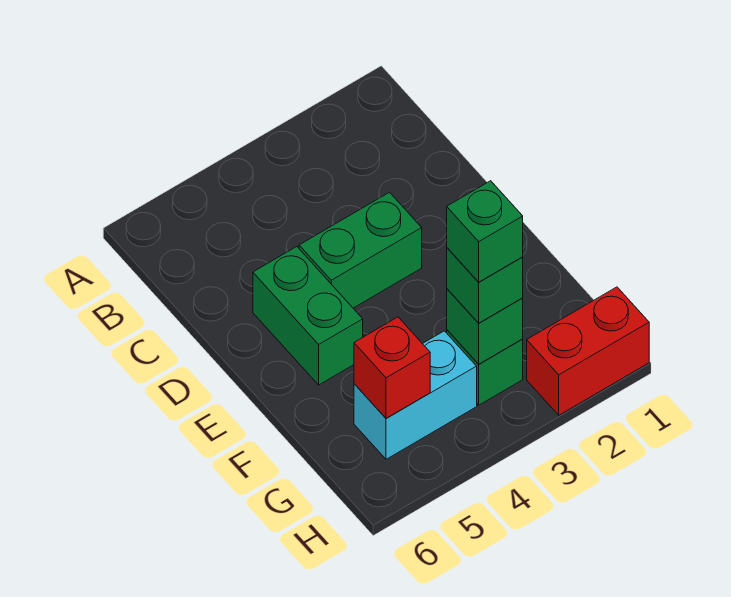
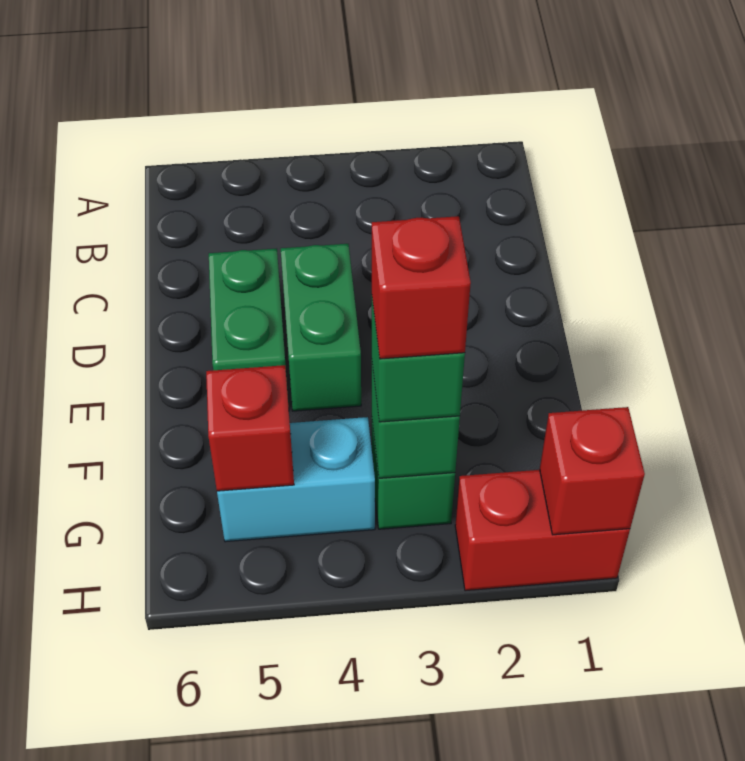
green 1x2 brick [299,192,422,308] -> green 1x2 brick turned to [281,244,361,411]
green 1x1 brick [447,181,523,282] -> red 1x1 brick [372,216,471,359]
none -> red 1x1 brick [540,407,645,535]

